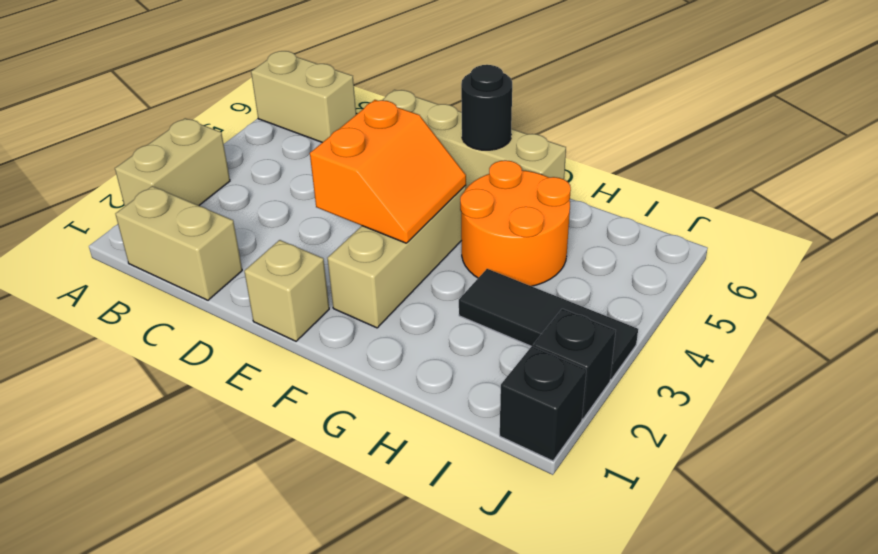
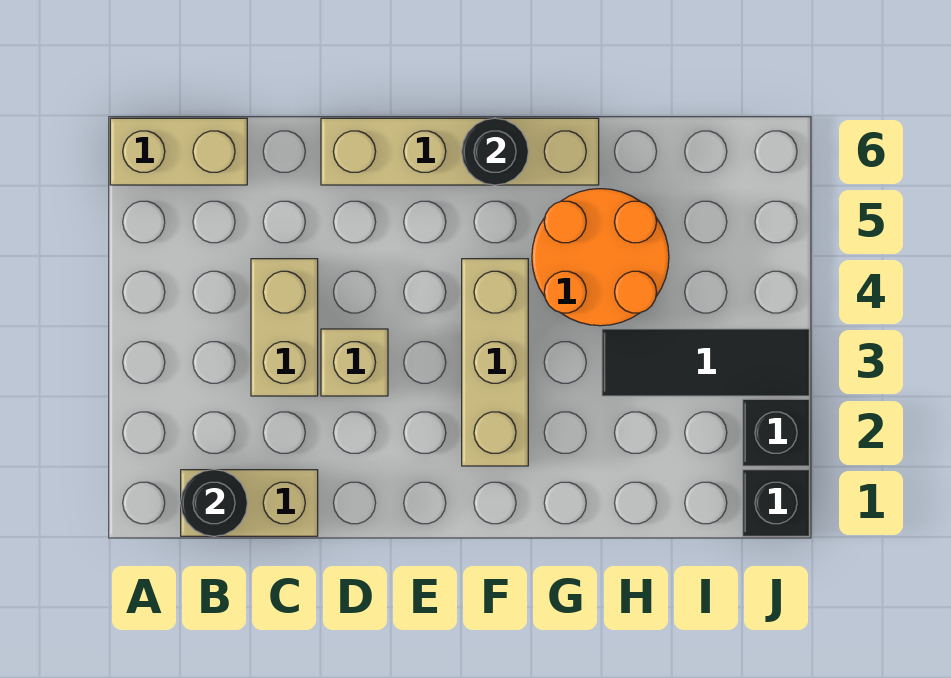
tan 1x2 brick [115,118,230,206] -> tan 1x2 brick moved to [251,259,318,396]
none -> black 1x1 round brick [181,470,247,536]
tan 1x1 brick [244,240,329,341] -> tan 1x1 brick moved to [321,329,388,396]
orange 2x2 slope [310,100,466,243] -> none

